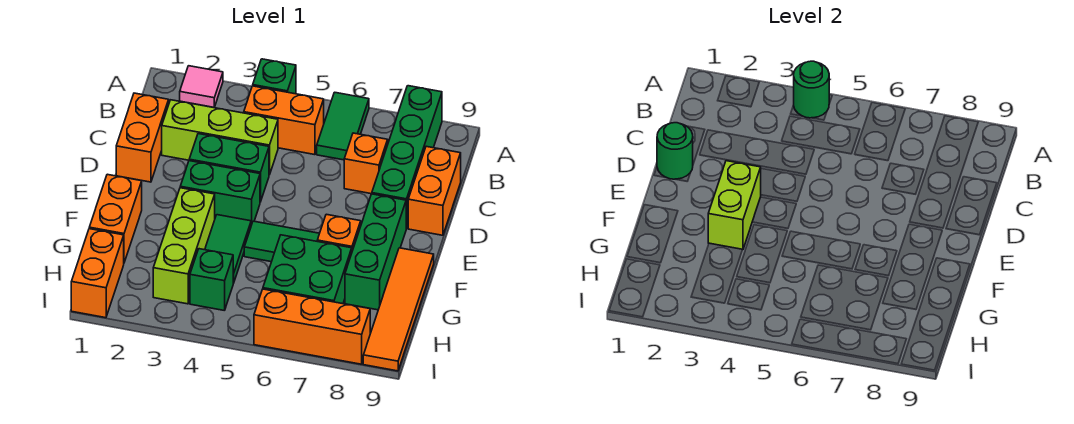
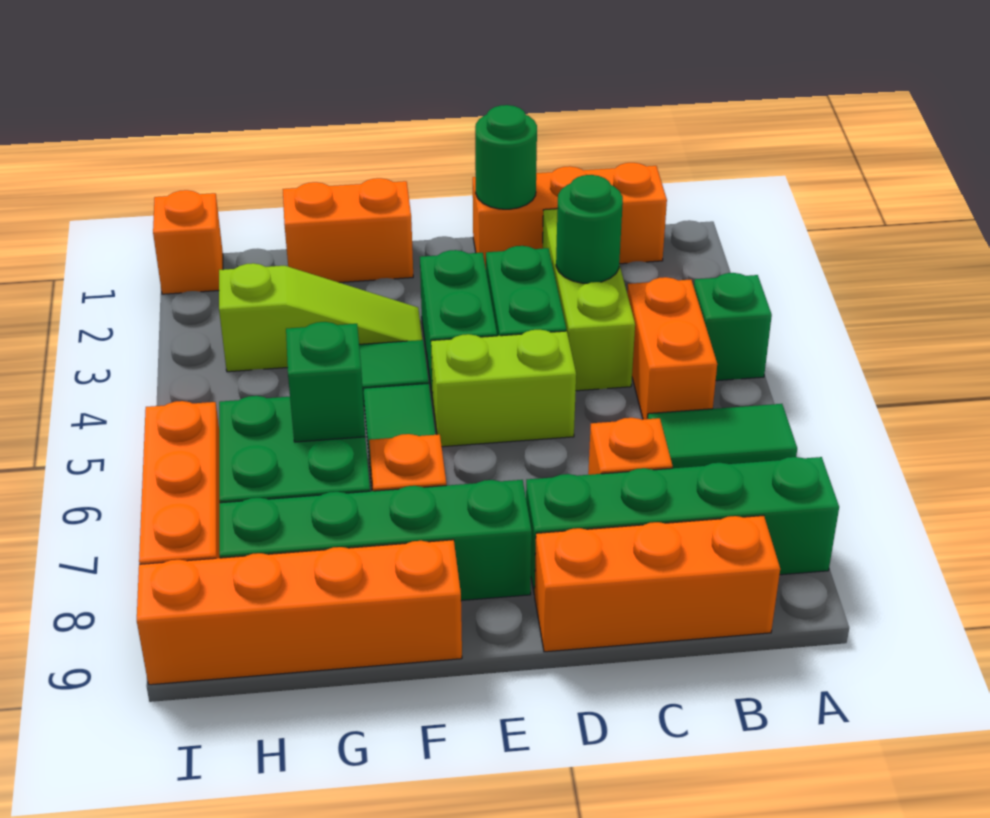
pink 1x1 tile [180,66,223,107] -> none
green 1x1 round brick [794,61,829,118] -> green 1x1 round brick moved to [556,175,623,283]
orange 1x2 brick [116,93,169,182] -> orange 1x3 brick [473,163,667,268]
orange 1x2 brick [408,146,461,235] -> orange 1x3 brick [535,515,780,652]
lime 1x2 brick [708,161,761,250] -> lime 1x2 brick moved to [431,330,576,447]
green 1x3 brick [345,194,406,310] -> green 1x4 brick [219,480,532,601]
lime 1x3 brick [153,188,215,304] -> lime 1x3 slope [219,263,422,372]
orange 1x4 tile [363,248,434,371] -> orange 1x4 brick [137,540,462,685]
orange 1x2 brick [71,229,124,318] -> orange 1x1 brick [153,190,223,294]
green 1x1 brick [190,249,233,311] -> green 1x1 brick moved to [286,322,365,442]

